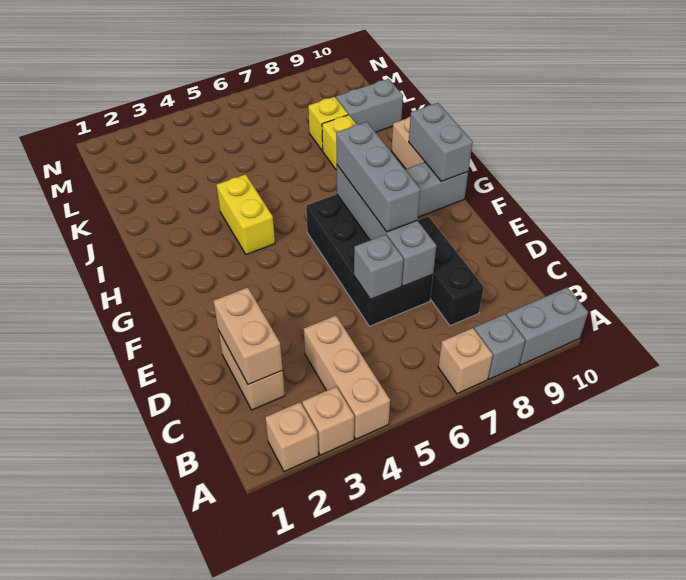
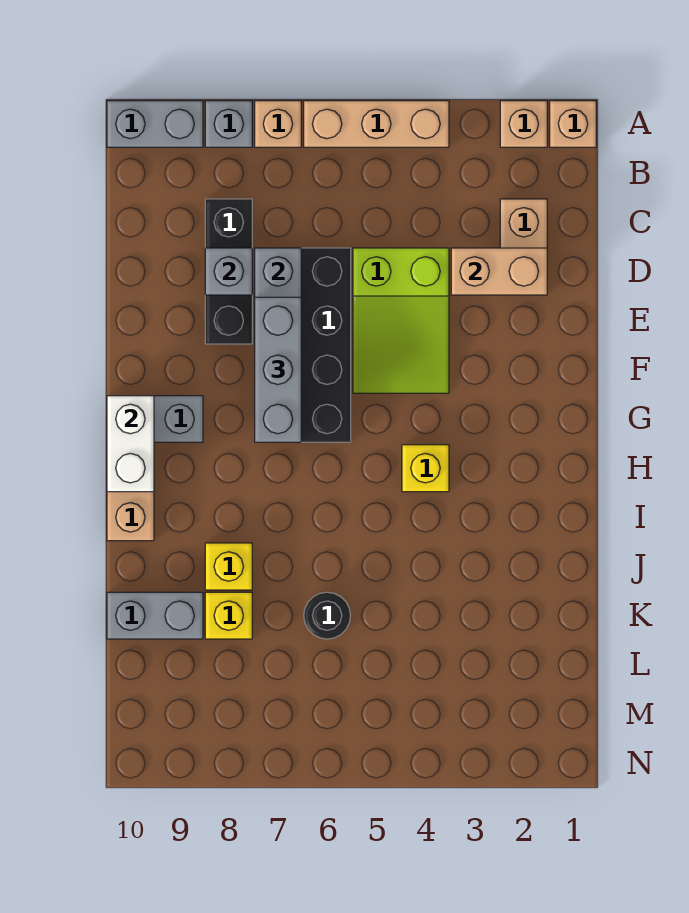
tan 1x1 brick [302,387,354,455] -> tan 1x1 brick moved to [550,101,596,147]
tan 1x3 brick [304,316,390,439] -> tan 1x3 brick turned to [304,101,449,147]
tan 1x2 brick [213,287,283,385] -> tan 1x2 brick turned to [451,248,547,295]
none -> lime 2x3 slope [353,248,449,393]
grey 1x1 brick [354,234,403,300] -> grey 1x1 brick moved to [205,248,252,295]
grey 1x2 brick [409,103,473,181] -> white 1x2 brick [107,396,154,492]
yellow 1x2 brick [217,174,275,254] -> yellow 1x1 brick [402,445,449,492]
none -> black 1x1 round brick [304,592,351,639]

